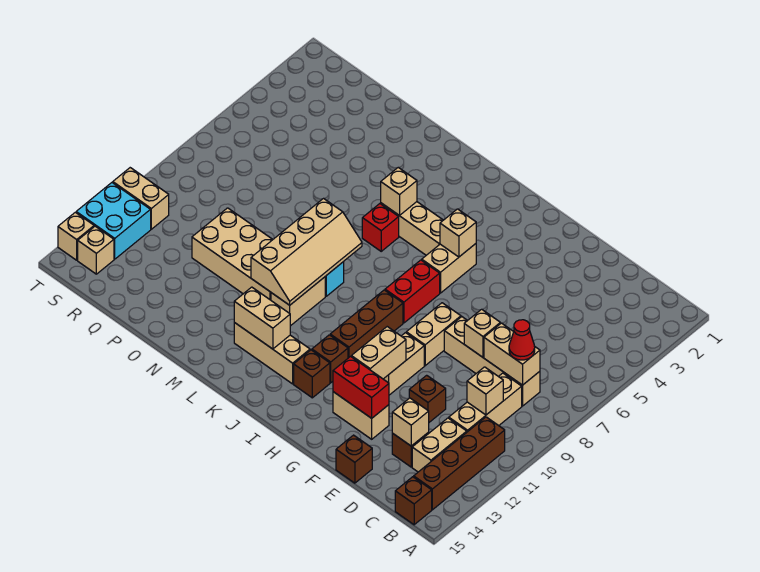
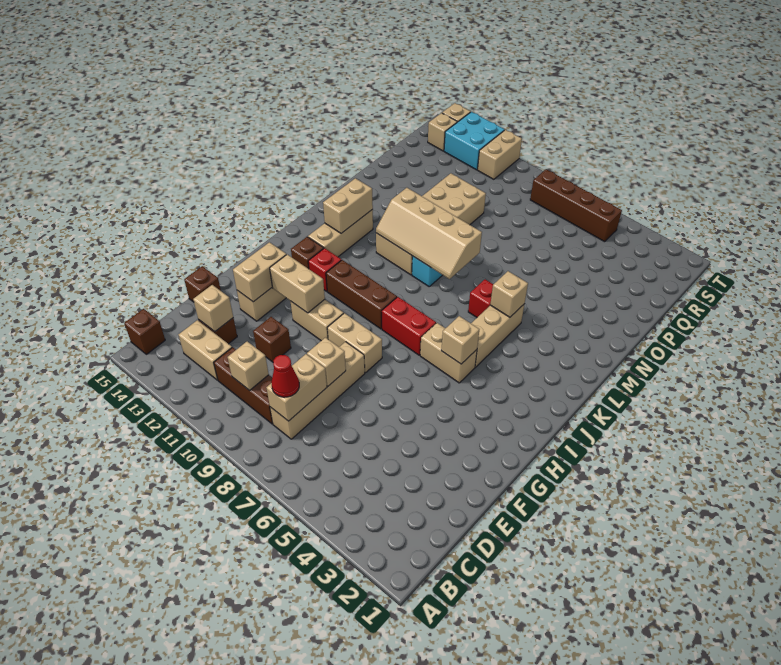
brown 1x4 brick [414,417,505,510] -> brown 1x4 brick moved to [530,169,622,242]
tan 1x3 brick [449,373,522,432] -> brown 1x3 brick [214,347,273,424]
red 1x2 brick [333,356,389,418] -> tan 1x2 brick [233,242,286,302]
brown 1x1 brick [312,335,348,383] -> red 1x1 brick [308,248,341,291]

